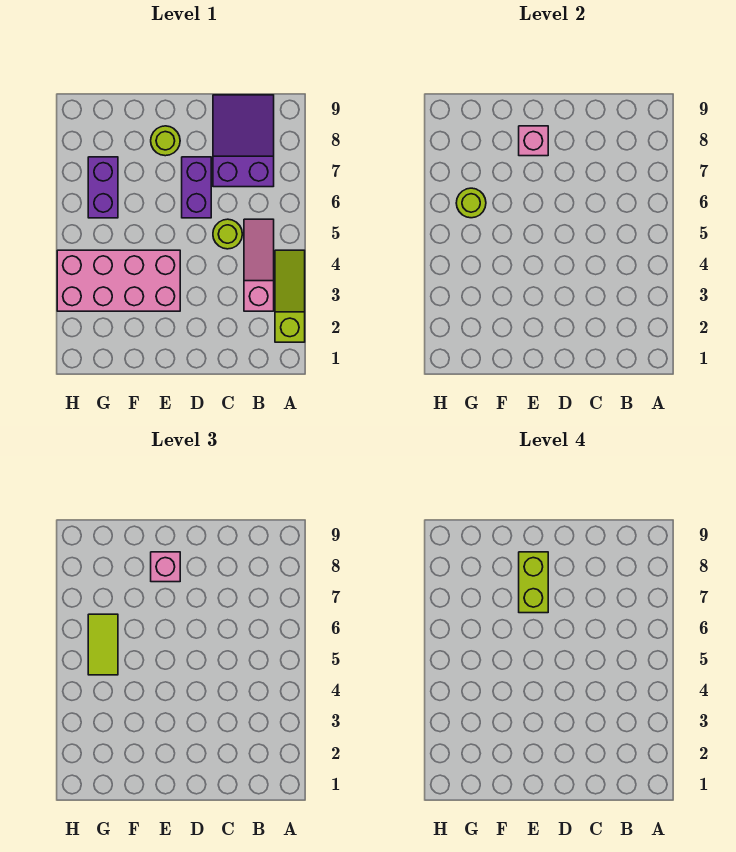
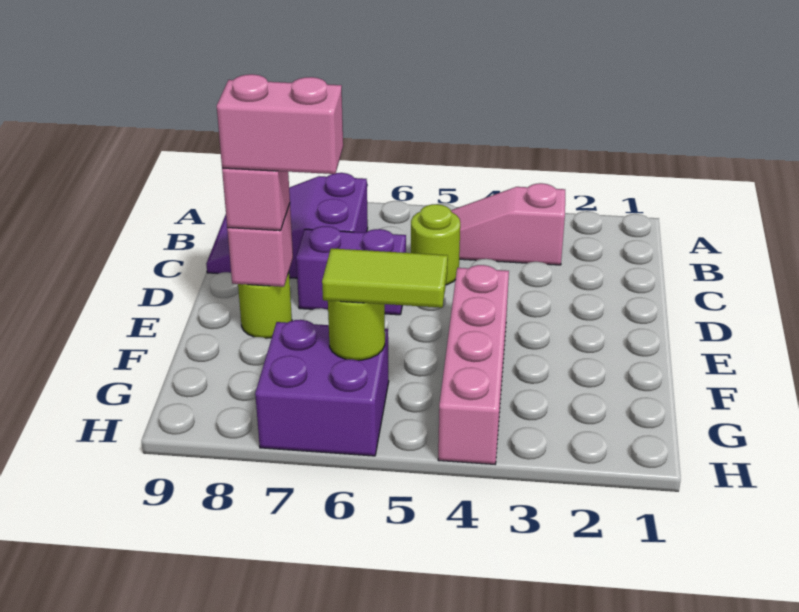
lime 1x3 slope [275,250,305,342] -> none
pink 2x4 brick [57,250,180,311] -> pink 1x4 brick [438,265,509,464]
lime 1x2 brick [519,552,548,613] -> pink 1x2 brick [217,74,343,174]
purple 1x2 brick [88,157,118,218] -> purple 2x2 brick [255,320,389,456]

